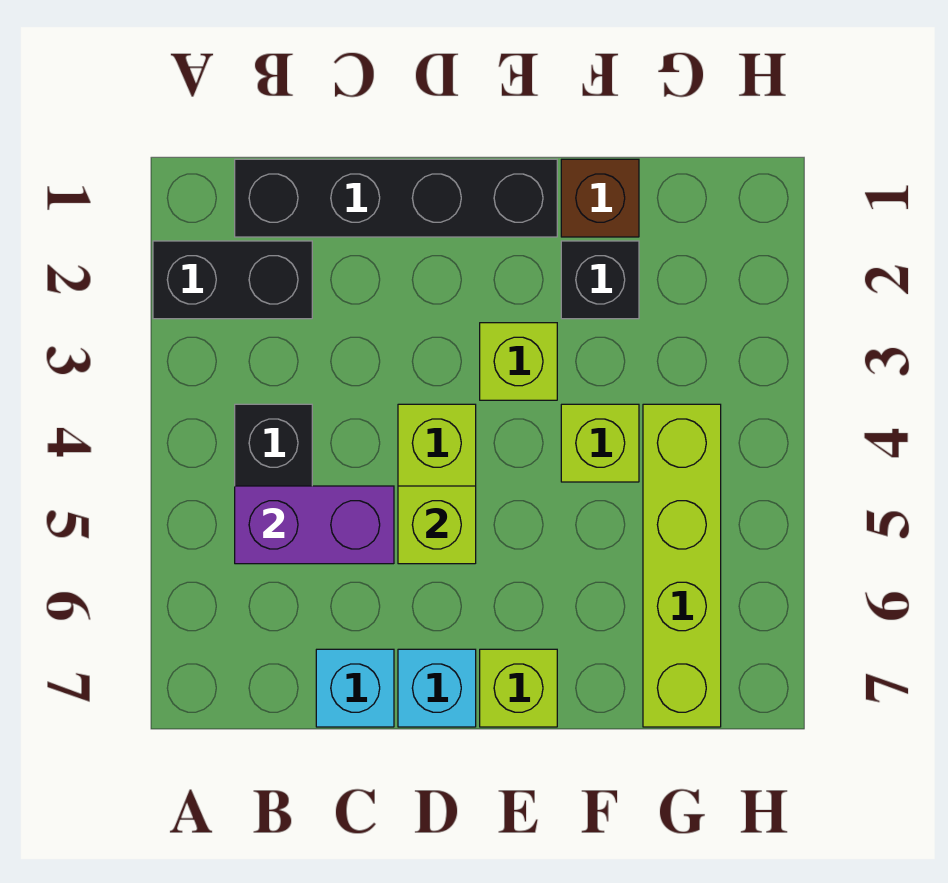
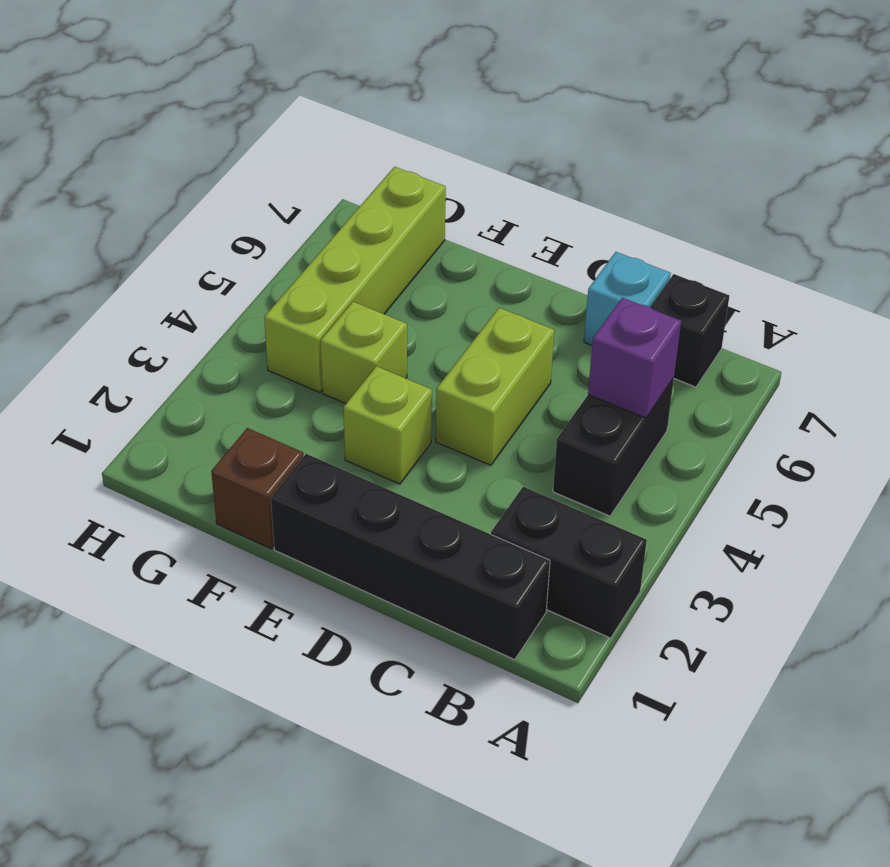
purple 1x2 brick [235,486,394,564] -> purple 1x1 brick [588,298,681,418]
lime 1x1 brick [398,486,476,564] -> none
cyan 1x1 brick [398,649,476,727] -> none
lime 1x1 brick [480,649,557,727] -> none
black 1x1 brick [561,241,639,319] -> black 1x1 brick moved to [650,274,729,387]

